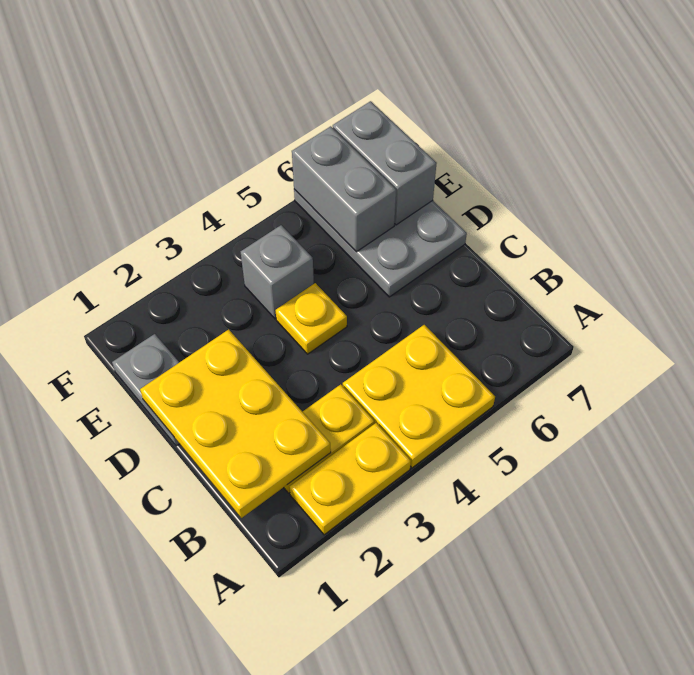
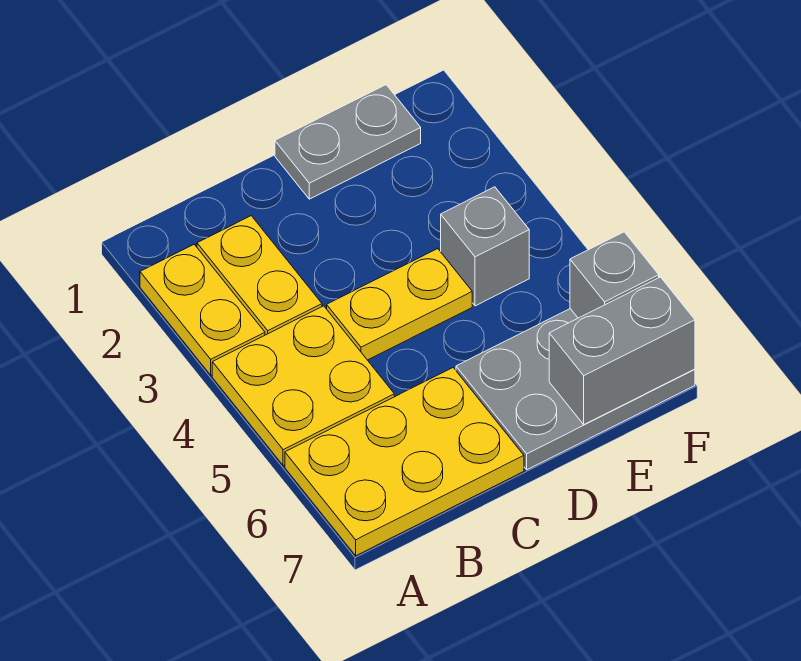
yellow 2x3 plate [140,329,331,518] -> yellow 2x3 plate moved to [285,368,524,556]
yellow 1x1 plate [276,283,347,354] -> yellow 1x2 plate [327,249,472,360]
grey 1x2 brick [292,126,396,252] -> grey 1x1 brick [570,232,659,318]

